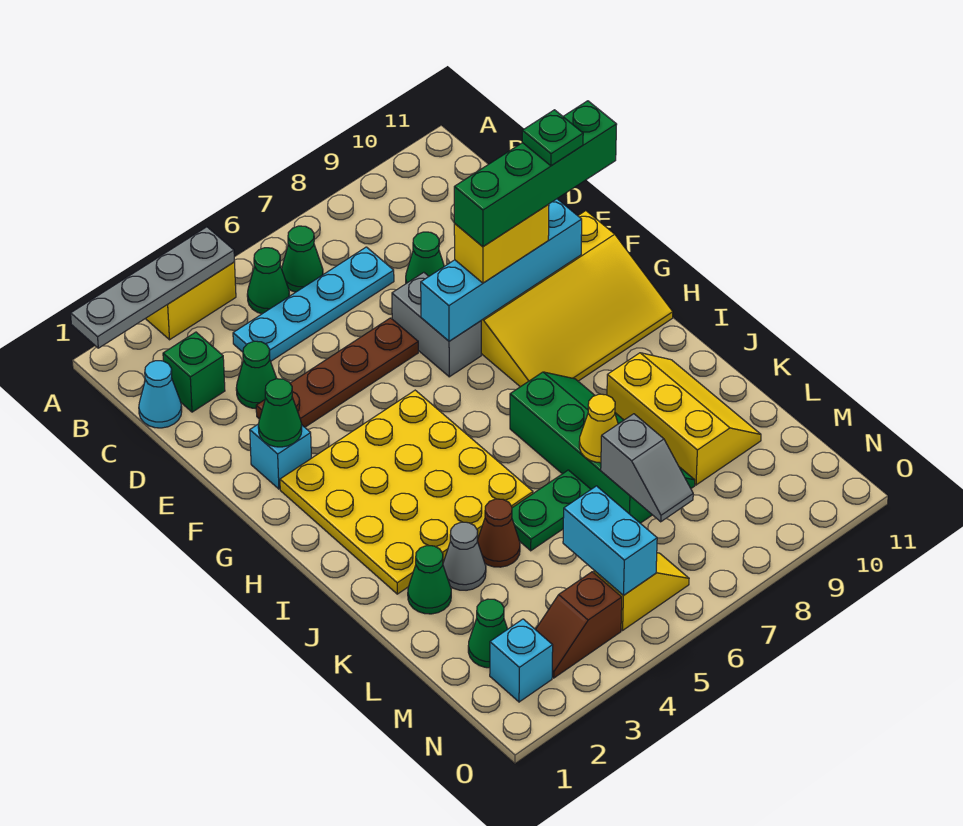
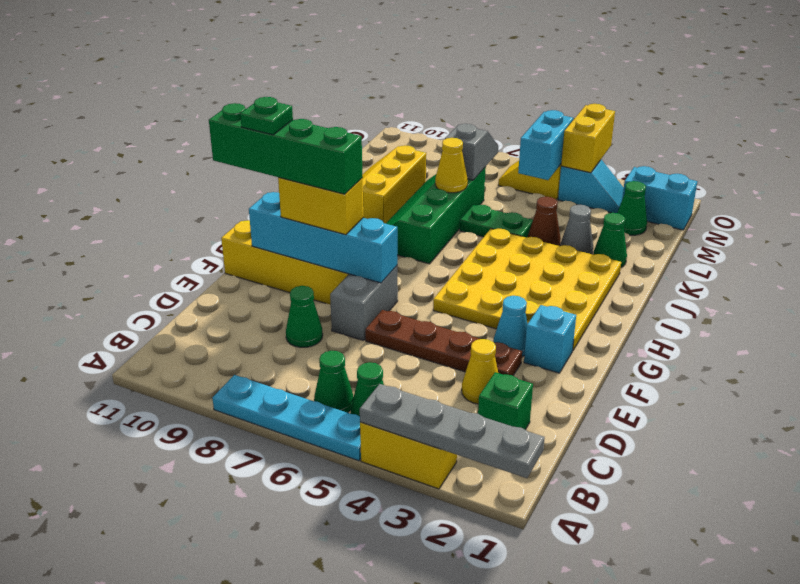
cyan 1x1 cone [139,361,182,428] -> cyan 1x1 cone moved to [493,296,527,356]
cyan 1x4 plate [233,247,394,361] -> cyan 1x4 plate moved to [212,375,361,461]
green 1x1 cone [236,341,277,409] -> yellow 1x1 cone [462,339,498,404]
green 1x1 cone [258,379,302,447] -> none
cyan 1x1 brick [490,619,553,702] -> cyan 1x2 brick [622,166,697,230]
brown 1x2 slope [536,572,622,678] -> cyan 1x2 slope [558,160,624,213]
none -> yellow 1x2 brick [561,104,615,173]

